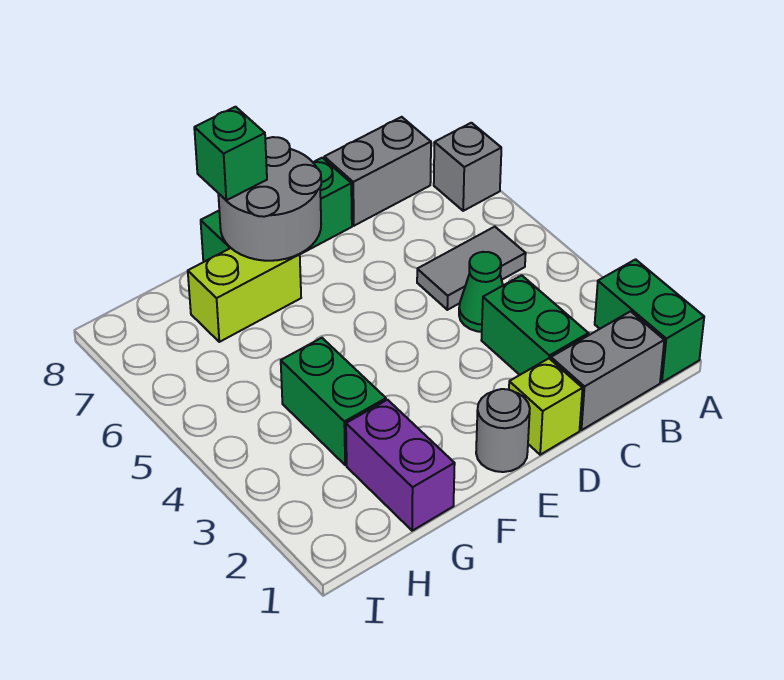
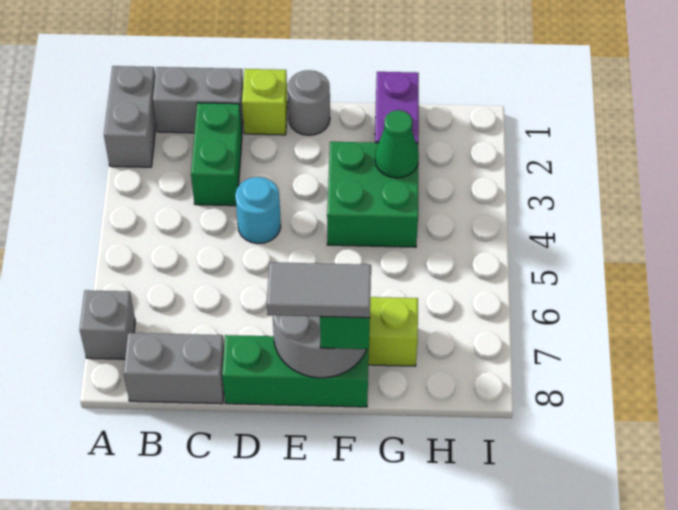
green 1x2 brick [595,259,704,382] -> grey 1x2 brick [104,66,156,167]
grey 1x2 tile [417,227,526,310] -> grey 1x2 tile moved to [267,262,371,318]
green 1x1 cone [459,252,503,332] -> green 1x1 cone moved to [375,110,419,178]
none -> cyan 1x1 round brick [235,177,281,244]
green 1x2 brick [281,338,386,465] -> green 2x2 brick [327,142,418,247]

